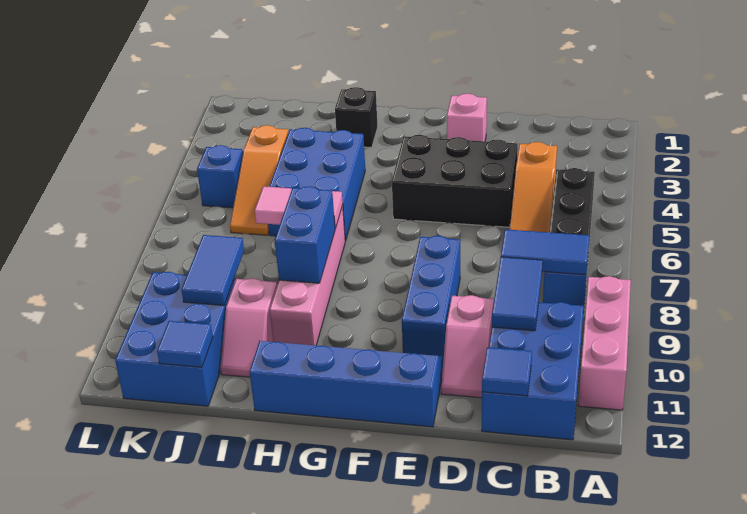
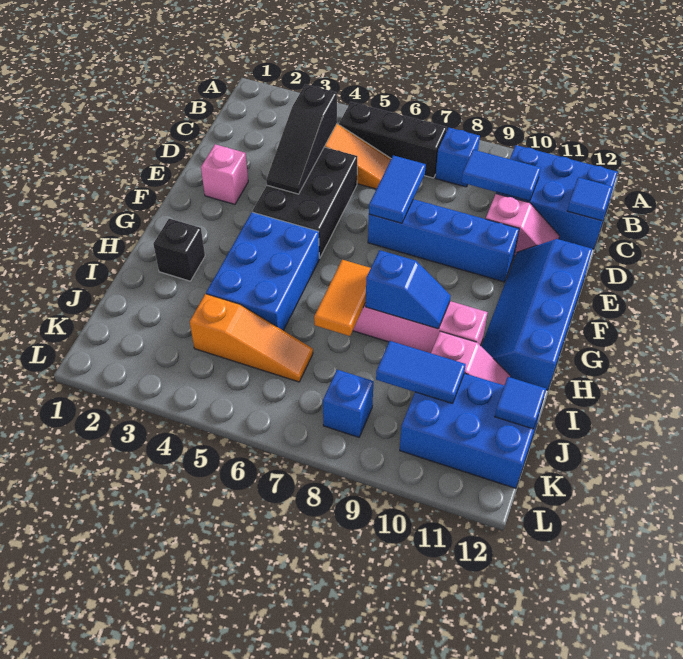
pink 1x3 brick [578,276,631,410] -> none
blue 1x2 tile [501,229,589,275] -> blue 1x2 tile moved to [369,155,426,223]
none -> black 1x3 slope [266,84,337,194]
blue 1x3 brick [402,236,460,357] -> blue 1x4 brick [368,199,519,282]
blue 2x3 brick [268,128,365,241] -> blue 2x3 brick turned to [206,212,319,331]
pink 1x2 tile [255,186,343,229] -> orange 1x2 tile [314,260,371,336]
blue 1x2 brick [275,186,335,283] -> blue 1x2 slope [366,250,451,329]
blue 1x1 brick [197,145,243,208] -> blue 1x1 brick moved to [323,370,373,437]

